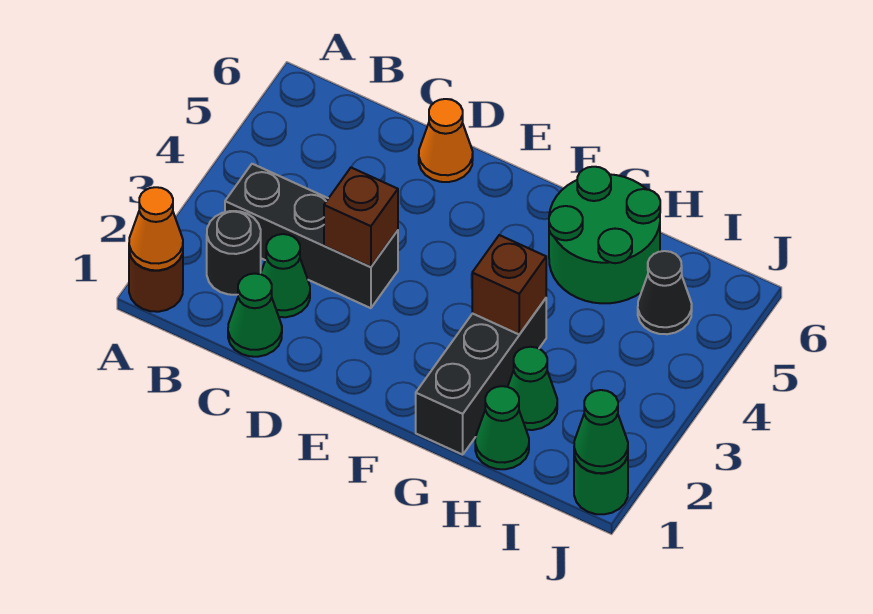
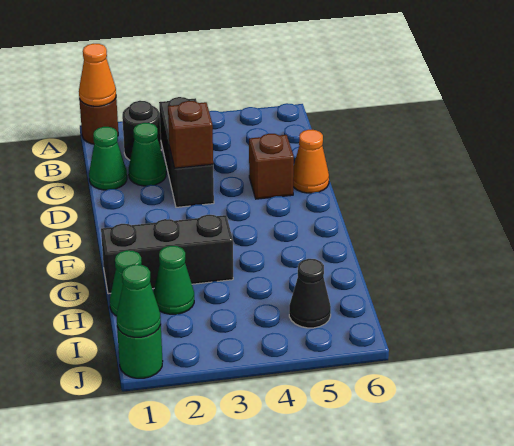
brown 1x1 brick [472,235,546,334] -> brown 1x1 brick moved to [249,134,294,199]
green 2x2 round brick [549,167,660,303] -> none

